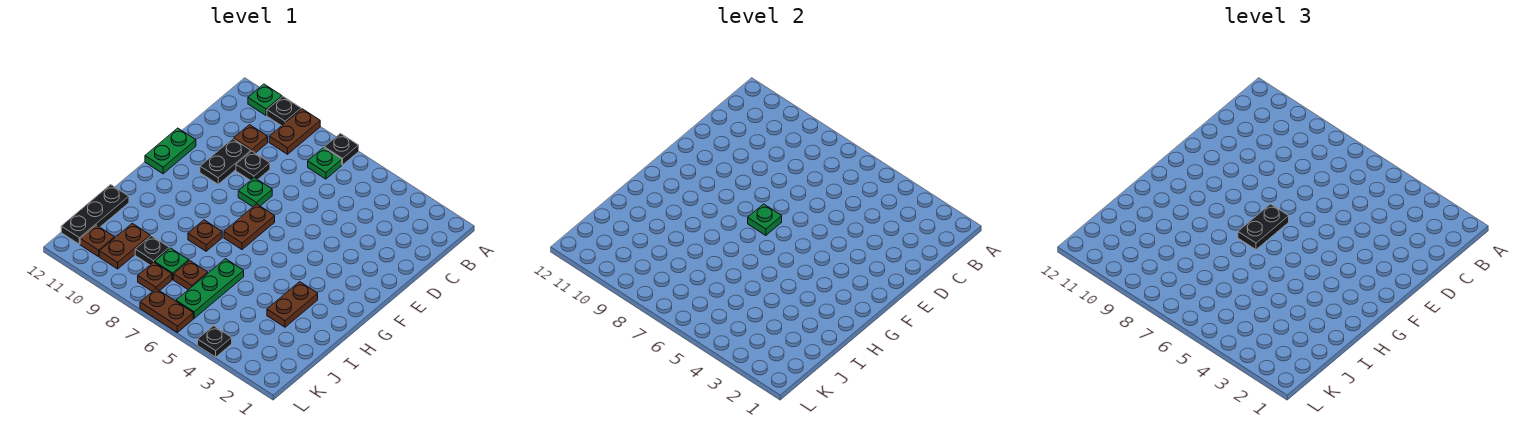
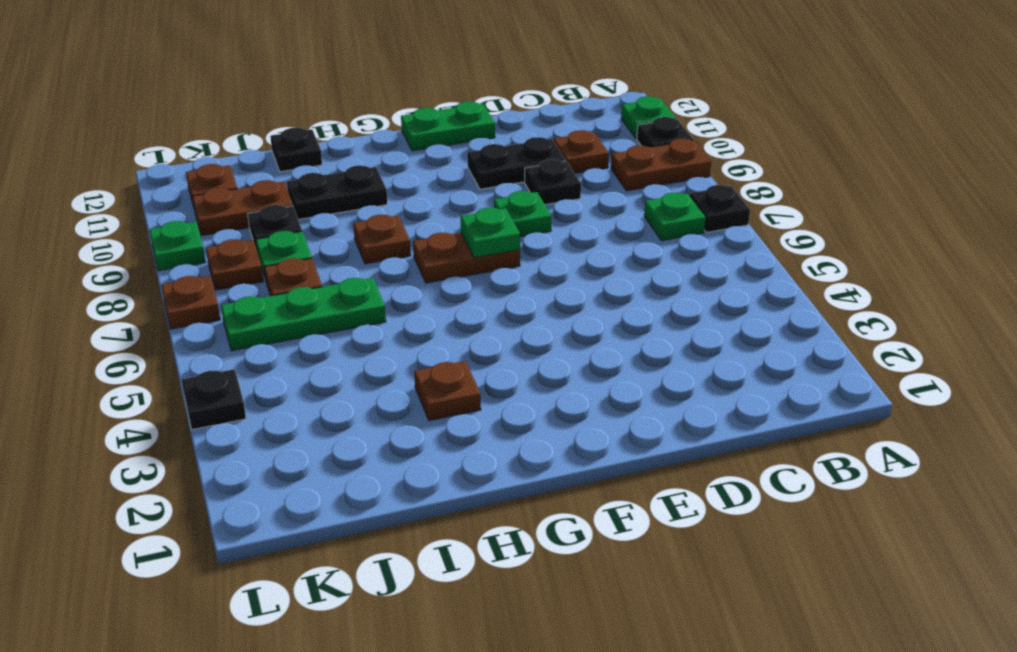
black 1x2 plate [1238,204,1289,250] -> black 1x2 plate moved to [287,165,387,219]
brown 1x2 plate [267,282,318,327] -> brown 1x1 plate [414,361,481,421]
black 1x3 plate [61,185,129,244] -> black 1x1 plate [270,128,322,172]
brown 1x2 plate [140,289,193,332] -> brown 1x1 plate [161,276,220,329]
none -> green 1x1 plate [150,221,205,271]

